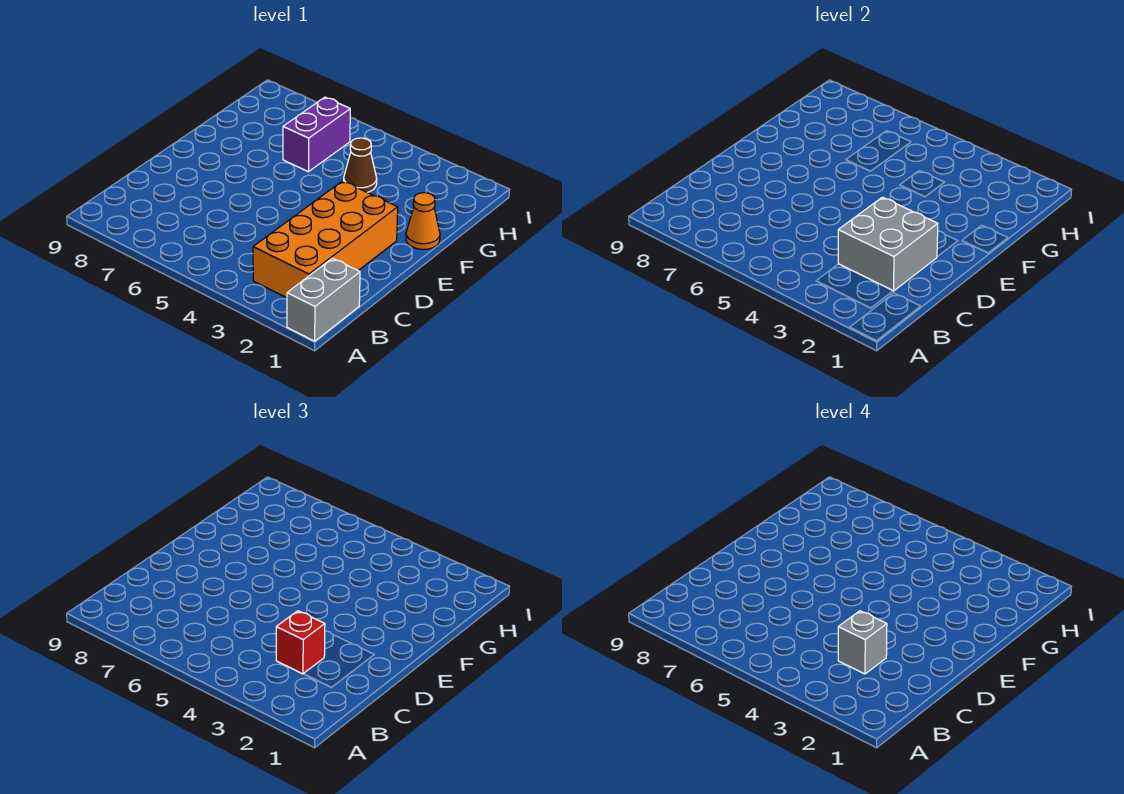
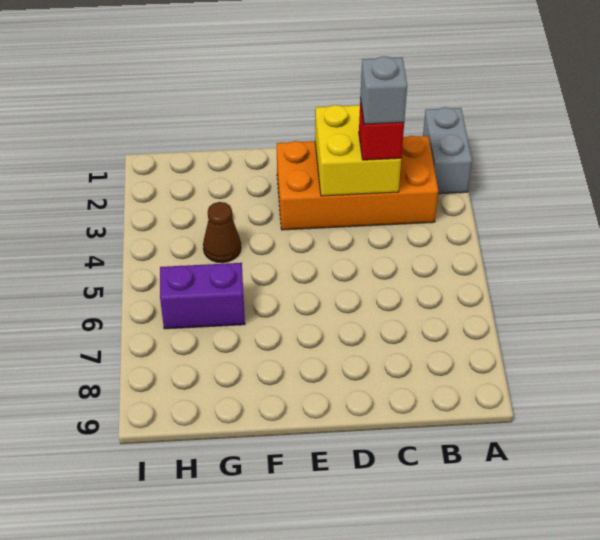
grey 1x2 brick [287,258,360,341] -> grey 1x2 brick turned to [423,107,472,194]
grey 2x2 brick [838,197,938,291] -> yellow 2x2 brick [315,105,401,196]
orange 1x1 cone [406,193,440,249] -> none

